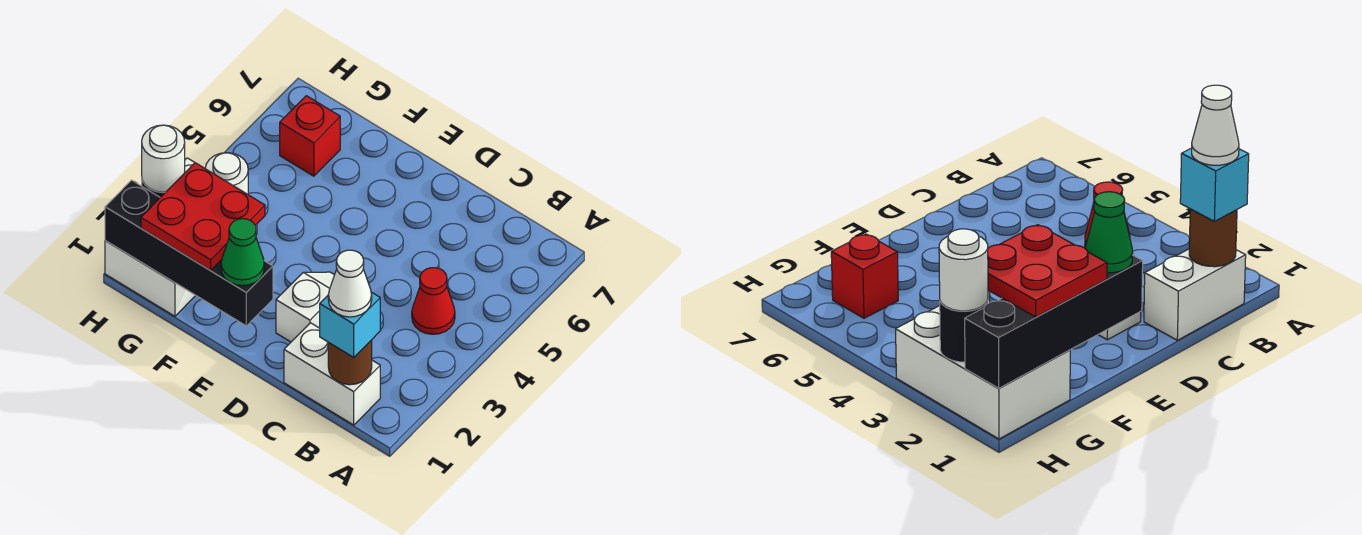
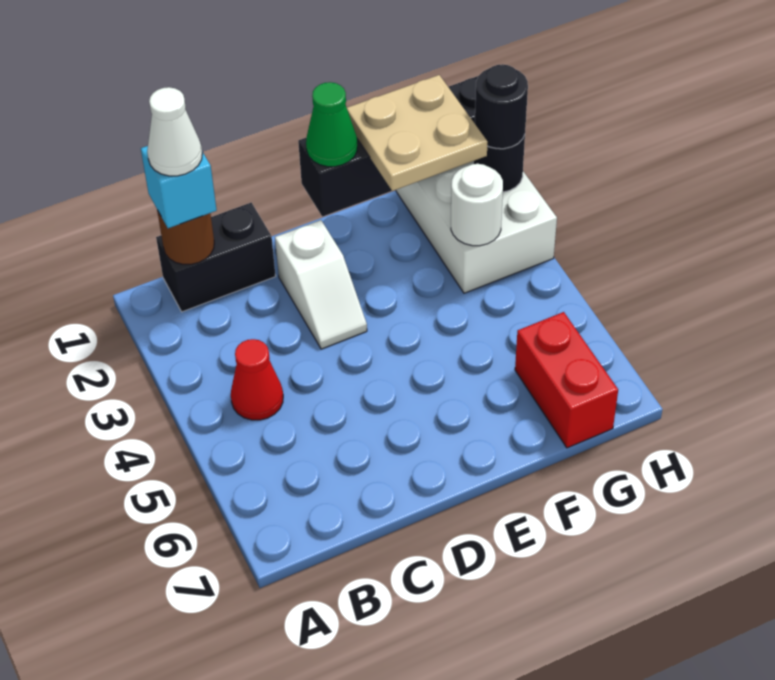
white 1x2 brick [284,323,380,425] -> black 1x2 brick [156,203,275,312]
red 2x2 plate [141,163,265,271] -> tan 2x2 plate [347,75,488,191]
red 1x1 brick [280,96,340,176] -> red 1x2 brick [515,312,618,448]
white 1x1 round brick [142,125,185,192] -> black 1x1 round brick [475,64,528,149]

